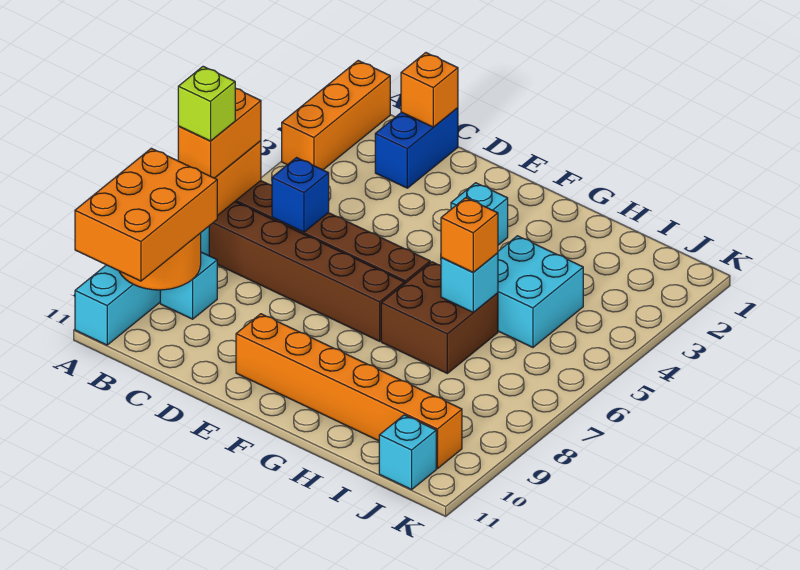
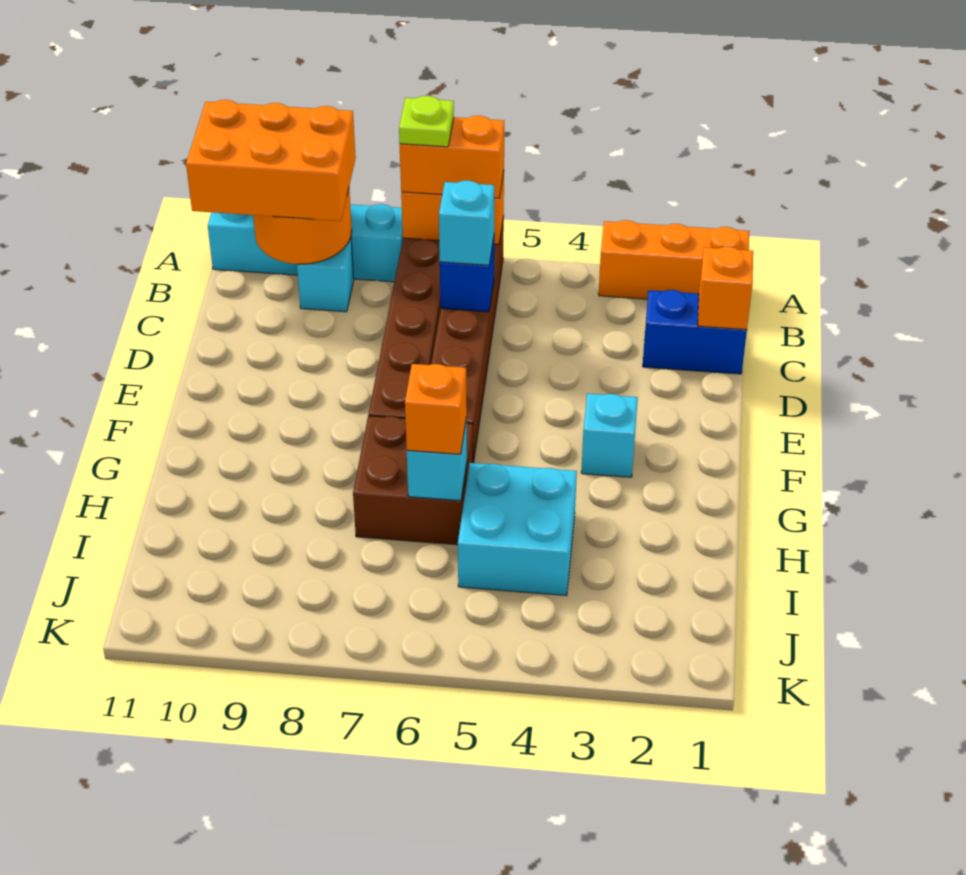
lime 1x1 brick [178,66,235,141] -> lime 1x1 plate [399,96,454,147]
orange 1x6 brick [236,314,462,469] -> none
cyan 1x1 brick [379,415,436,490] -> cyan 1x1 brick moved to [439,181,494,265]

